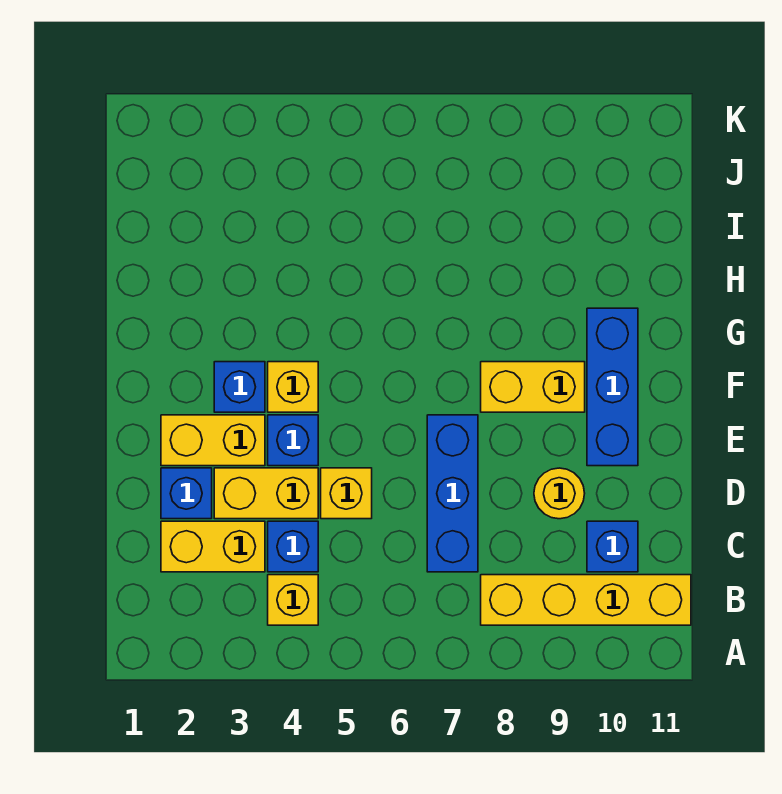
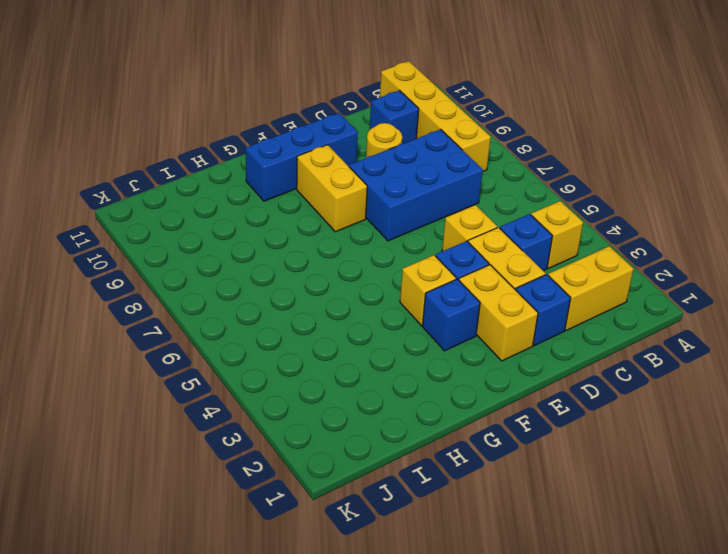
yellow 1x2 brick [161,521,265,572] -> yellow 1x2 brick turned to [548,246,634,331]
blue 1x3 brick [427,415,478,572] -> blue 2x3 brick [349,129,483,241]

